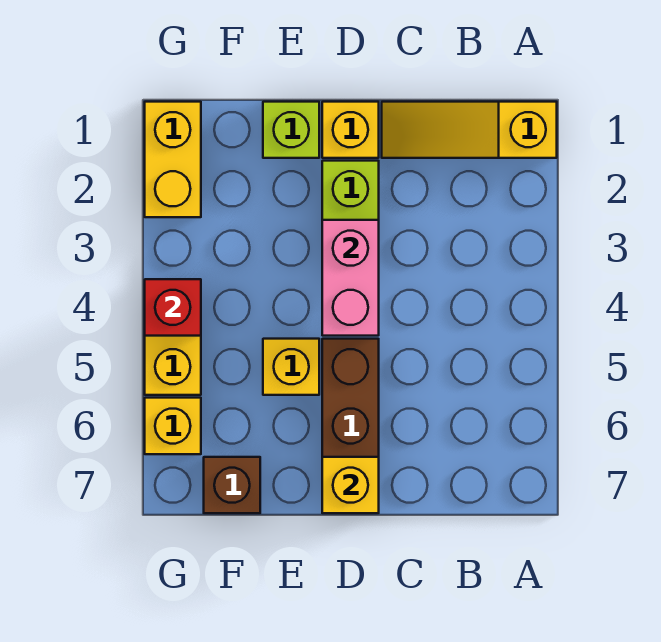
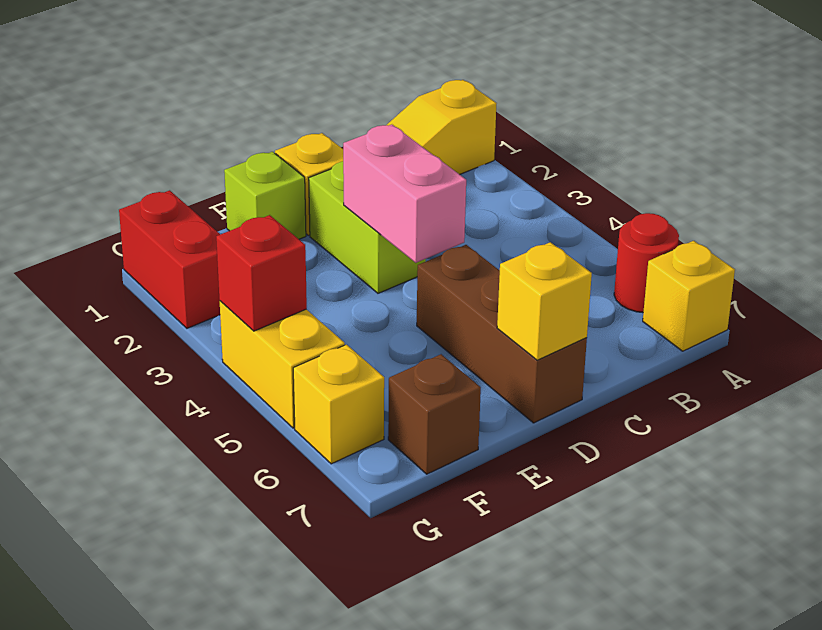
none -> red 1x1 round brick [614,213,679,313]
yellow 1x1 brick [263,339,319,395] -> yellow 1x1 brick moved to [643,241,735,351]
yellow 1x2 brick [145,102,201,217] -> red 1x2 brick [119,190,220,328]

